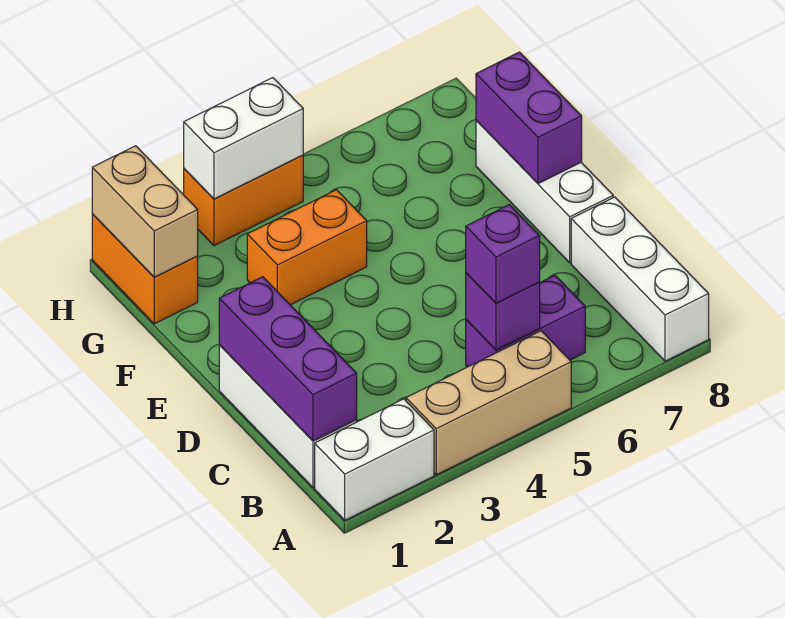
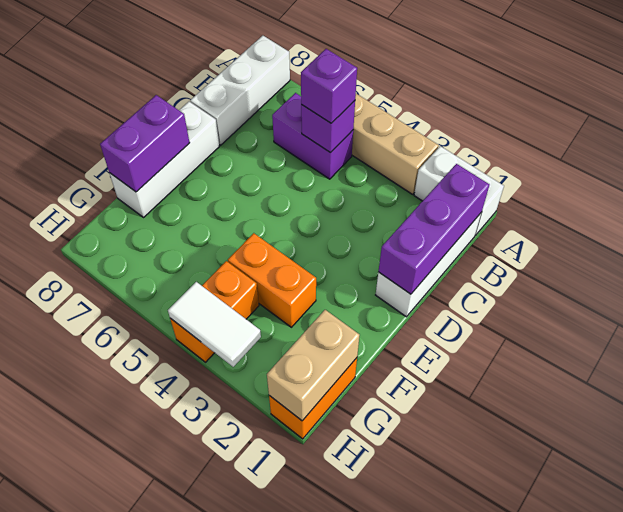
orange 1x2 brick [184,155,303,246] -> orange 1x2 brick turned to [170,261,259,362]
white 1x2 brick [184,78,303,199] -> white 1x2 tile [168,282,261,367]

